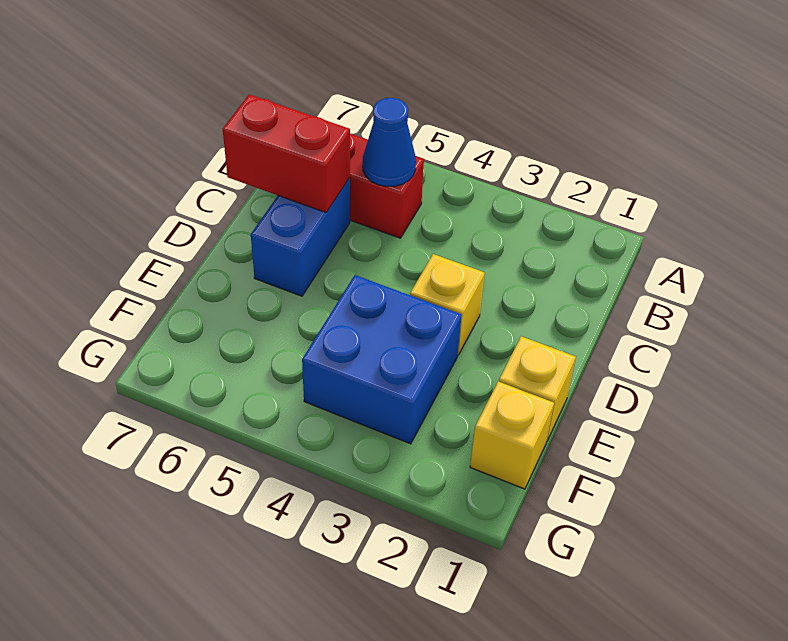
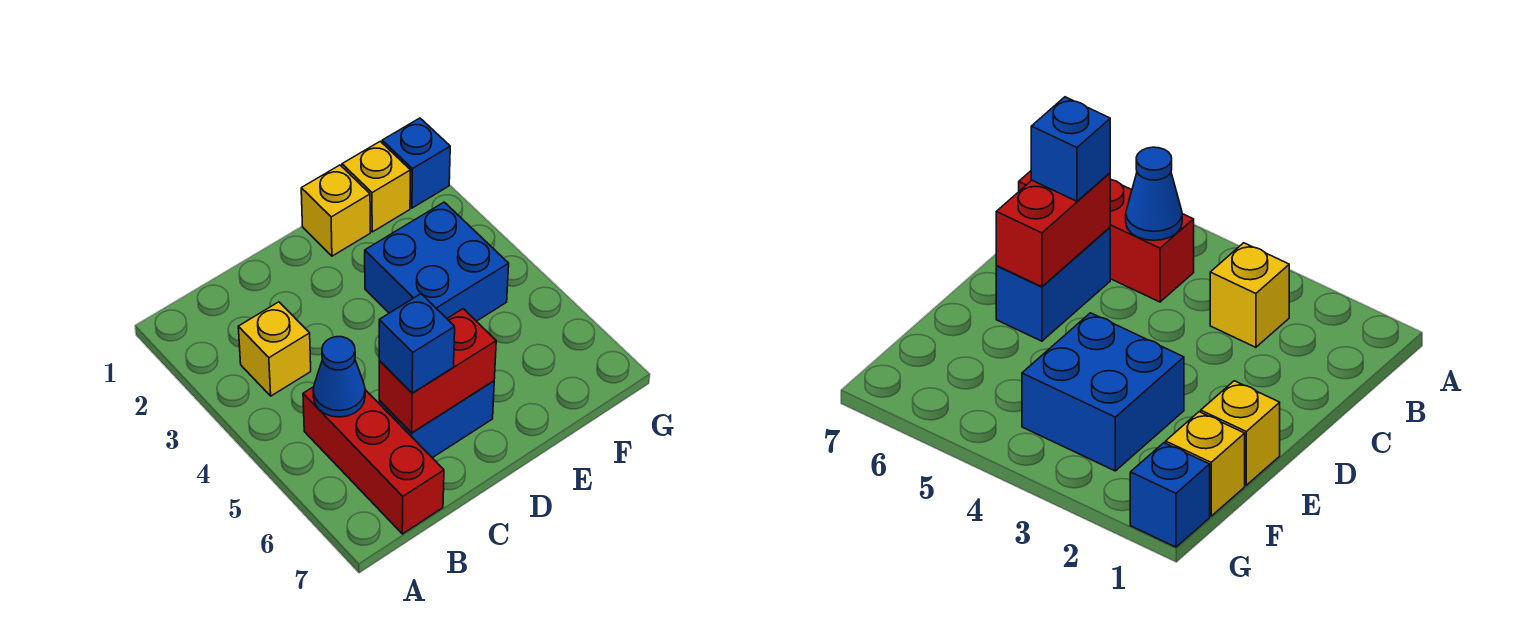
red 1x2 brick [223,94,350,212] -> red 1x2 brick turned to [379,309,496,433]
none -> blue 1x1 brick [379,294,455,393]
yellow 1x1 brick [410,254,485,355] -> yellow 1x1 brick moved to [238,302,311,396]
none -> blue 1x1 brick [382,118,450,208]

